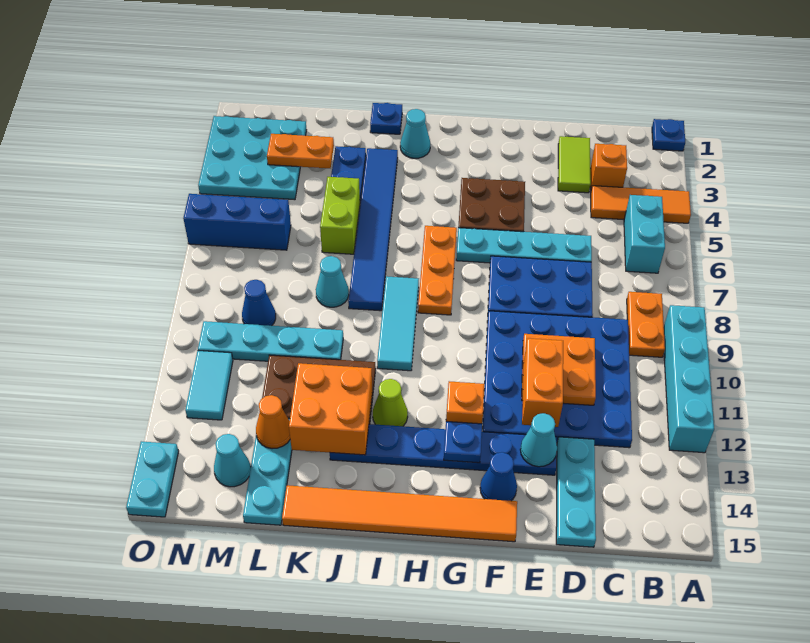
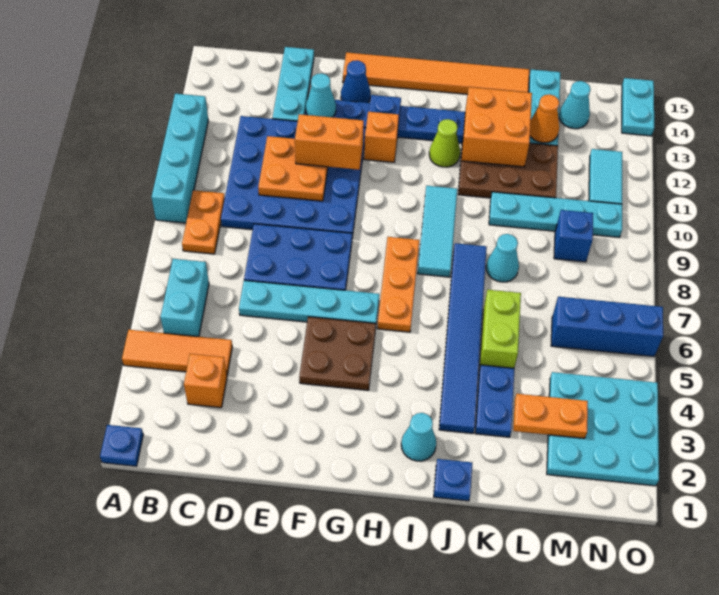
lime 1x2 tile [558,136,591,193] -> none
orange 1x2 brick [522,338,563,427] -> orange 1x2 brick turned to [295,114,364,170]
blue 1x1 cone [242,280,276,326] -> blue 1x1 brick [554,210,593,262]

